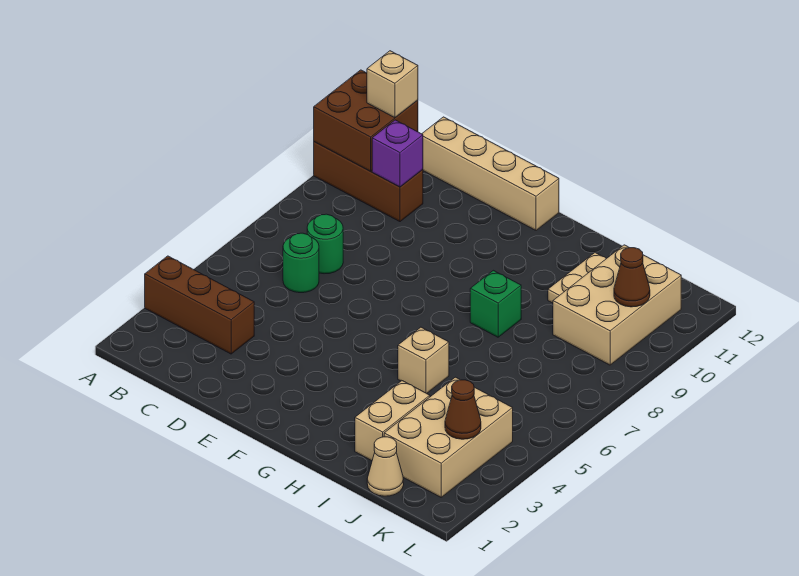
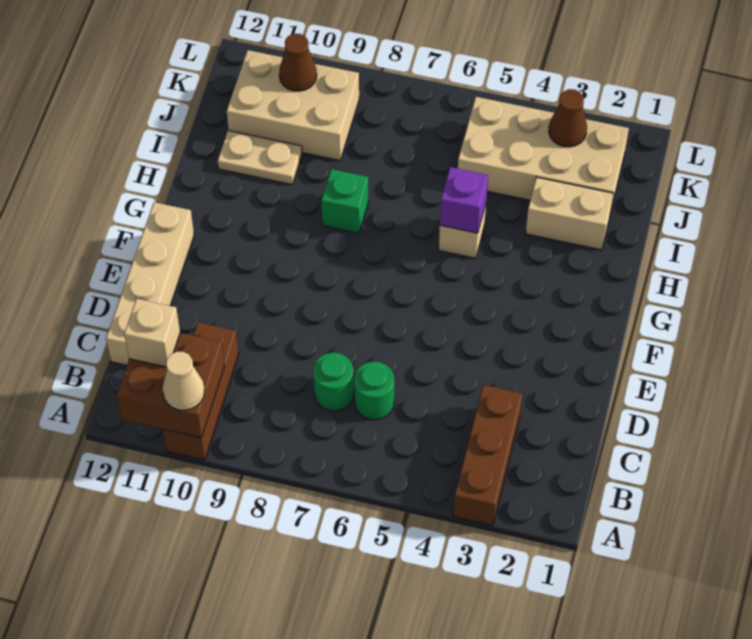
purple 1x1 brick [372,120,423,187] -> purple 1x1 brick moved to [440,167,488,233]
tan 1x1 cone [367,437,404,496] -> tan 1x1 cone moved to [163,352,205,410]
tan 2x3 brick [384,377,513,497] -> tan 2x4 brick [458,97,629,213]

